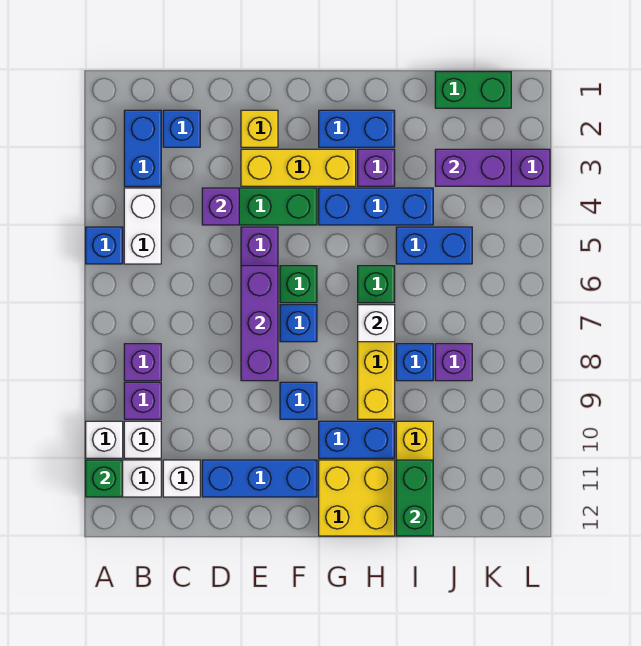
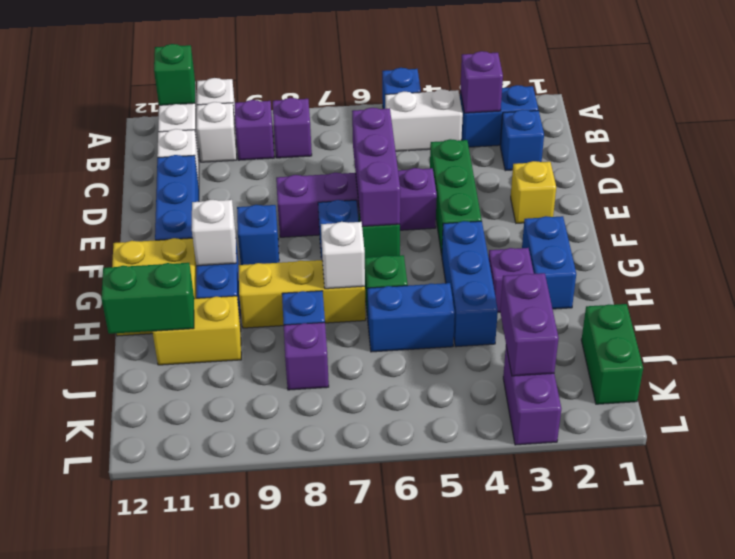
purple 1x1 brick [202,188,239,225] -> purple 1x1 brick moved to [460,51,503,113]
yellow 1x3 brick [241,149,356,186] -> none
purple 1x3 brick [241,266,278,381] -> purple 1x3 brick turned to [352,108,400,226]
none -> white 1x1 brick [192,200,236,266]
blue 1x2 brick [396,227,472,264] -> blue 1x2 brick turned to [367,283,455,352]

